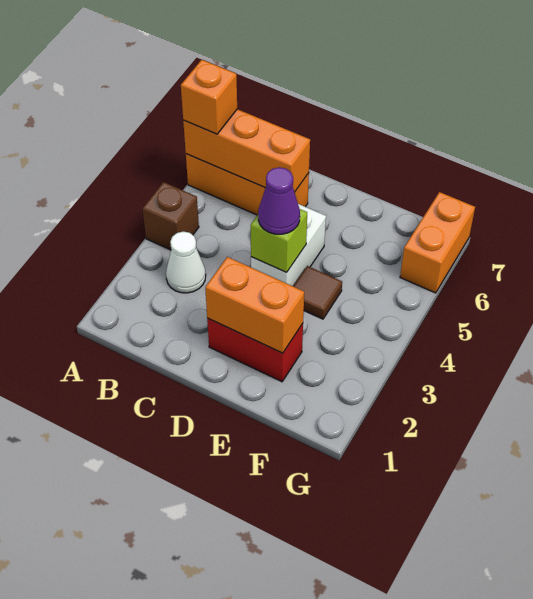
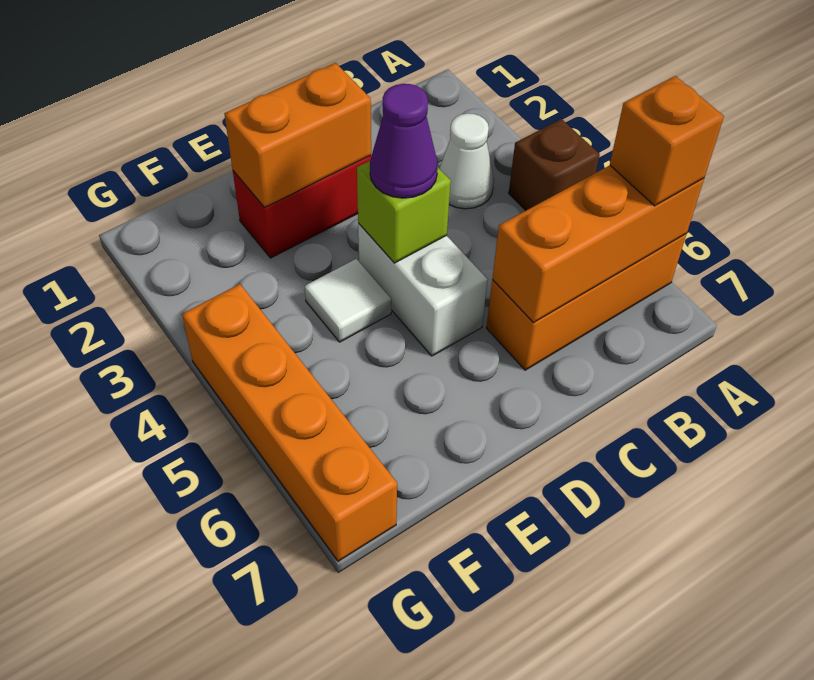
brown 1x1 tile [293,266,342,319] -> white 1x1 tile [305,259,391,342]
orange 1x2 brick [400,192,475,293] -> orange 1x4 brick [182,284,397,561]

